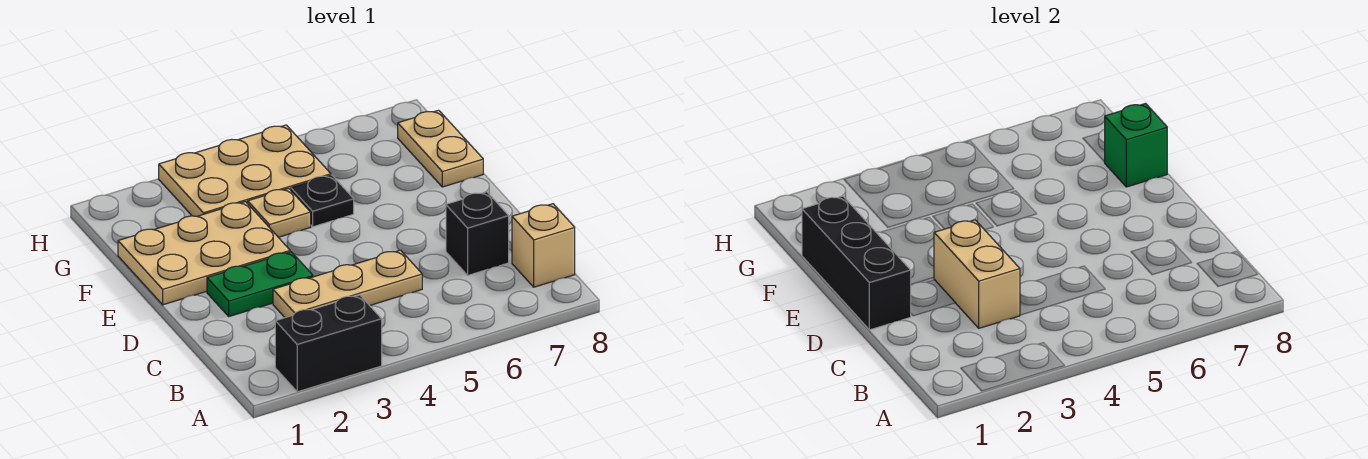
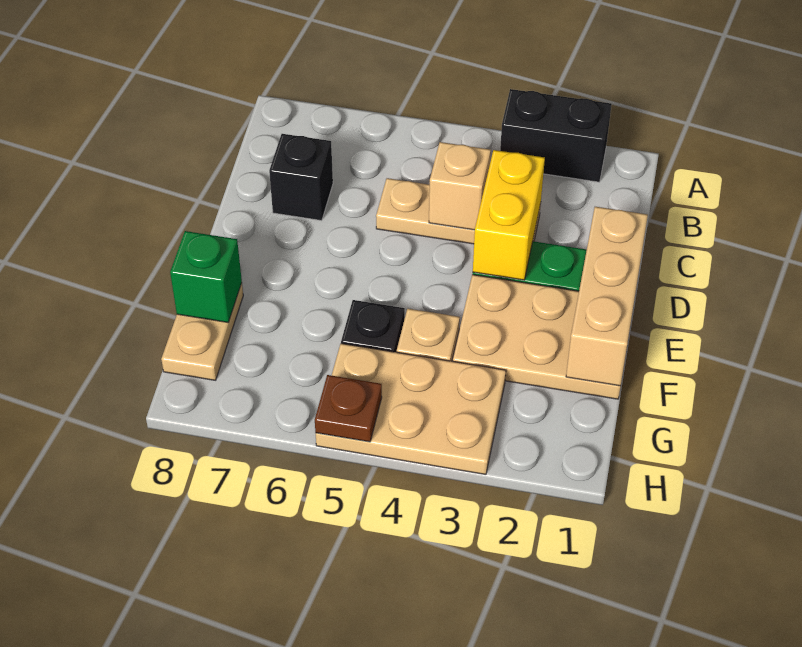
tan 1x1 brick [512,204,575,287] -> tan 1x1 brick moved to [429,142,491,230]
tan 1x2 brick [934,220,1020,328] -> yellow 1x2 brick [473,150,545,280]
black 1x3 brick [802,196,911,330] -> tan 1x3 brick [566,207,648,386]
none -> brown 1x1 plate [315,375,382,442]

